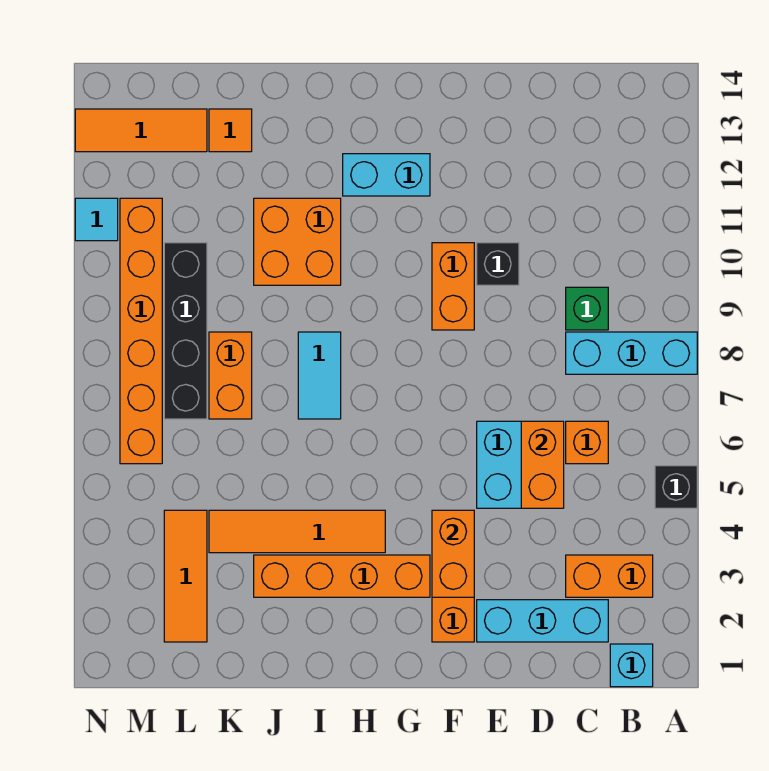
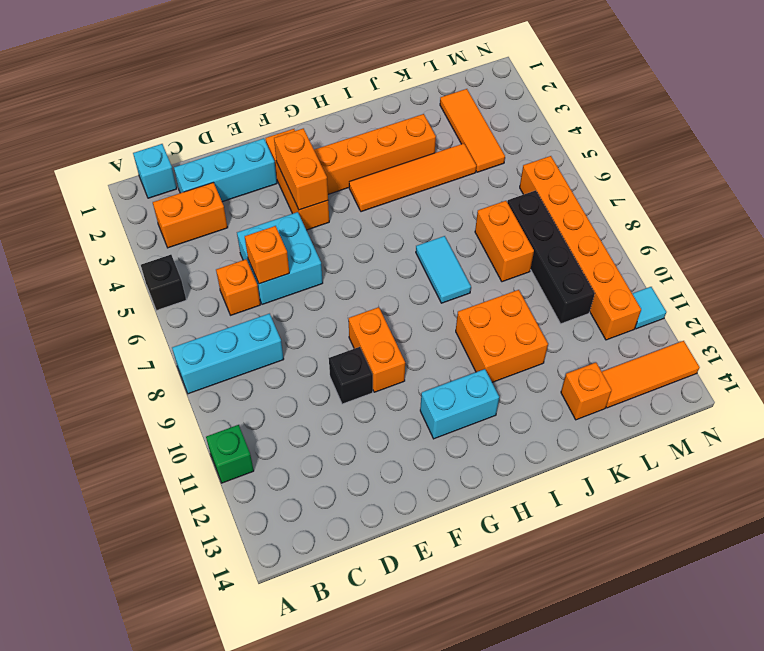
green 1x1 brick [566,287,608,330] -> green 1x1 brick moved to [206,425,254,483]
orange 1x2 brick [521,421,564,508] -> orange 1x1 brick [245,226,289,284]
orange 1x1 tile [209,109,252,152] -> orange 1x1 brick [561,363,612,420]

